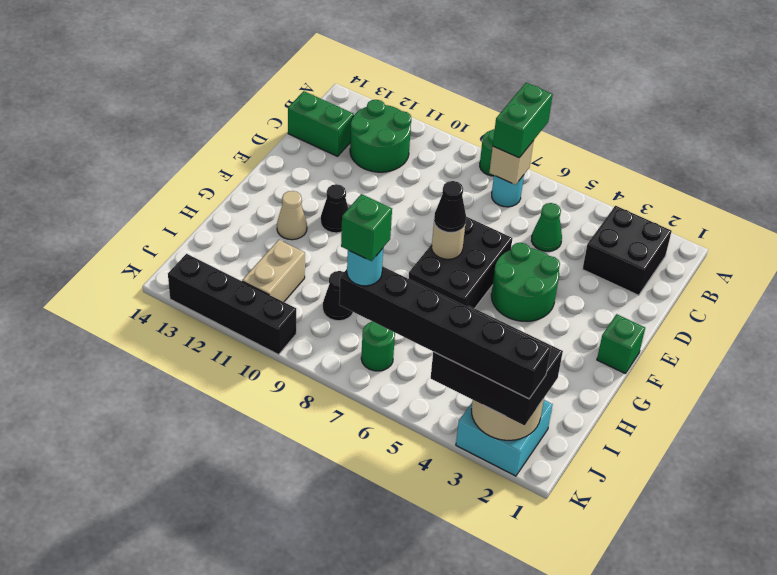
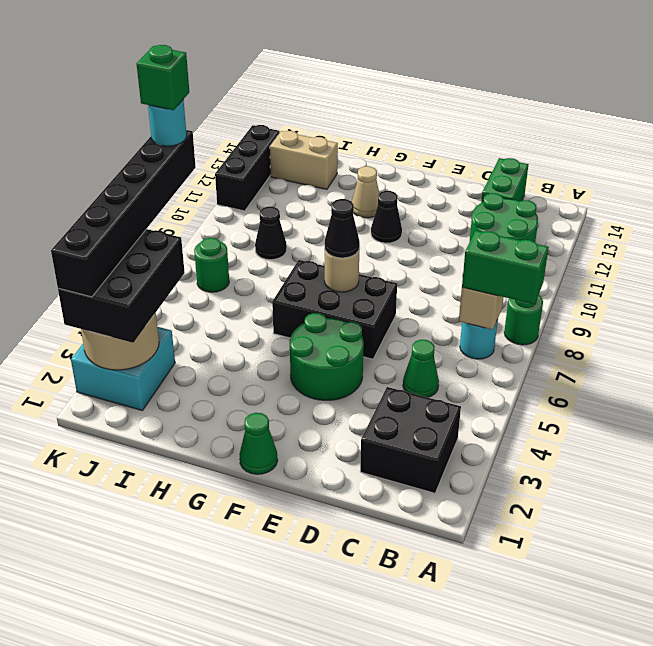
green 1x1 brick [597,314,645,374] -> green 1x1 cone [239,413,278,474]
tan 1x2 brick [242,240,305,302] -> tan 1x2 brick moved to [270,131,338,189]
black 1x4 brick [168,254,296,355] -> black 1x3 brick [215,125,280,211]

